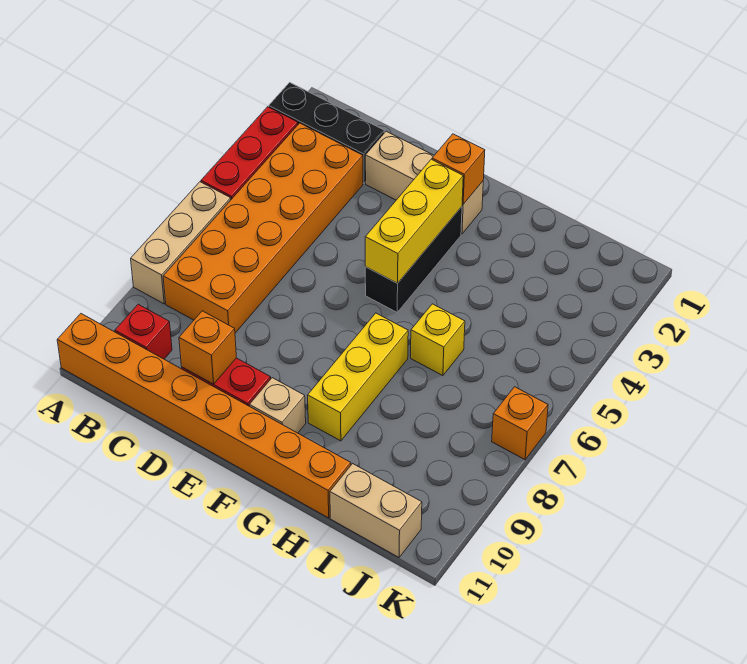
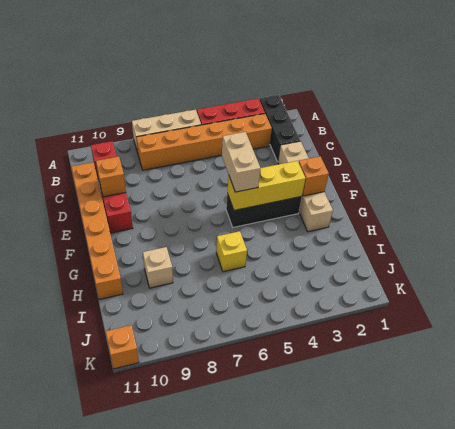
orange 1x8 brick [57,314,351,518] -> orange 1x6 brick [71,162,123,299]
orange 2x6 brick [163,123,363,333] -> orange 1x6 brick [136,114,272,170]
tan 1x3 brick [365,131,483,234] -> tan 1x4 brick [278,141,333,232]
tan 1x1 brick [249,378,306,433] -> tan 1x1 brick moved to [143,247,173,288]
yellow 1x3 brick [308,313,408,441] -> none
tan 1x2 brick [330,464,422,557] -> tan 1x2 brick moved to [222,132,260,192]
orange 1x1 brick [492,387,548,460] -> orange 1x1 brick moved to [106,325,139,369]

